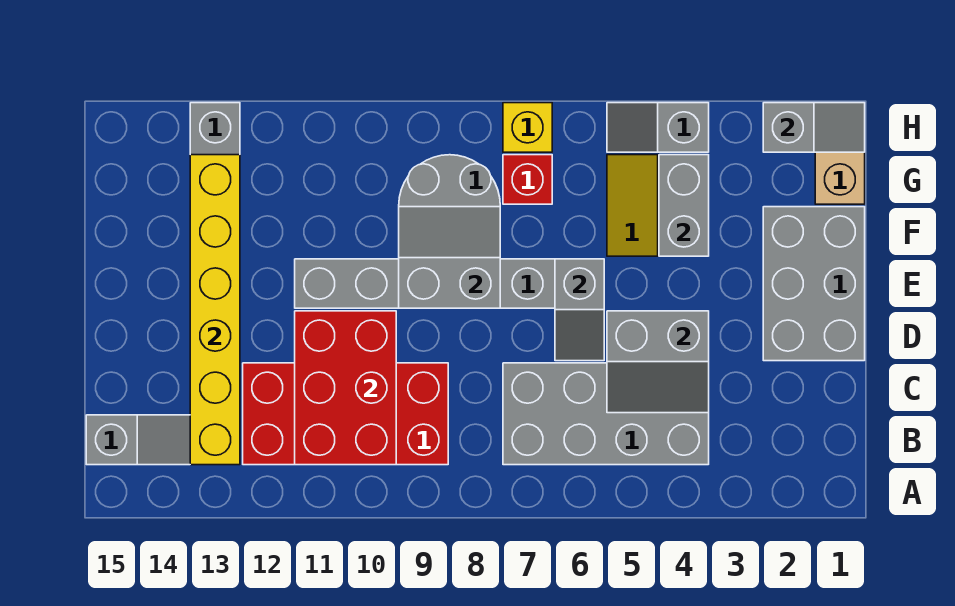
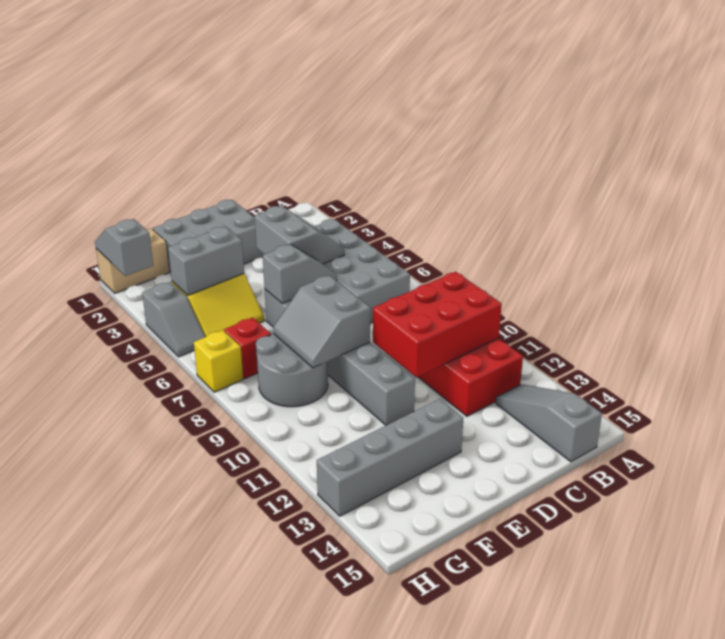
yellow 1x6 brick [190,155,240,465] -> none

